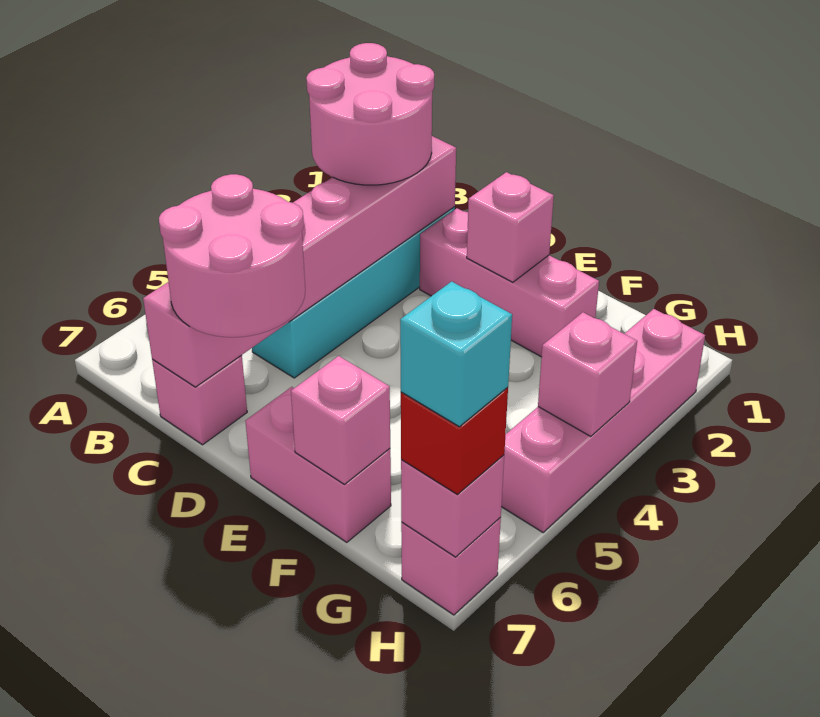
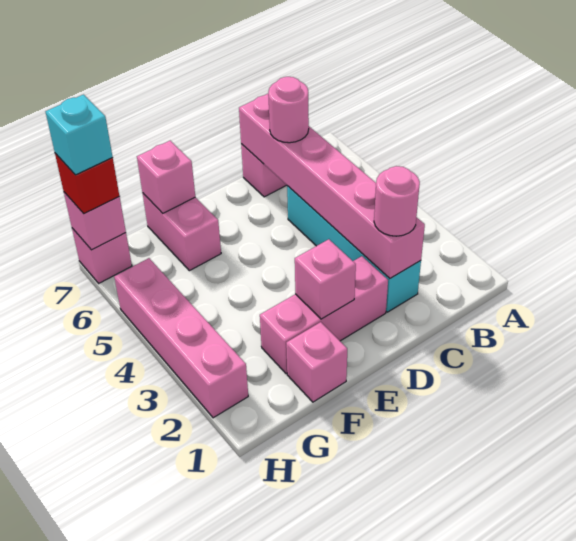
pink 2x2 round brick [306,43,434,185] -> pink 1x1 round brick [374,166,420,236]
pink 2x2 round brick [159,174,305,337] -> pink 1x1 round brick [268,77,309,143]
pink 1x2 brick [245,387,391,542] -> pink 1x2 brick turned to [143,194,221,271]
pink 1x1 brick [538,312,637,437] -> pink 1x1 brick moved to [286,322,347,402]

